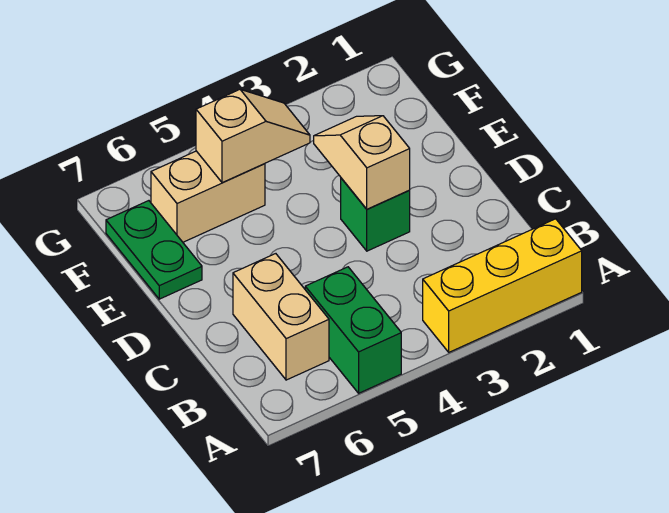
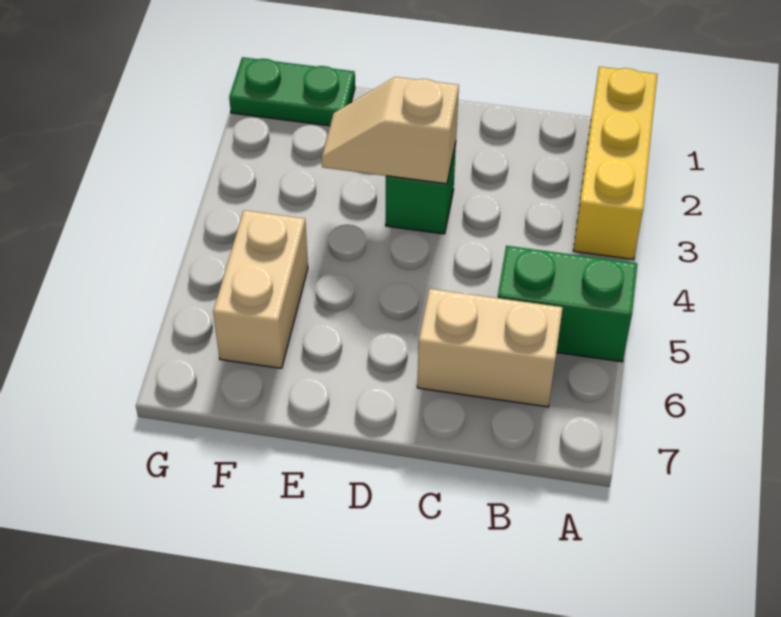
green 1x2 plate [106,201,202,299] -> green 1x2 plate moved to [229,57,355,126]
tan 1x2 slope [196,89,310,183] -> none

